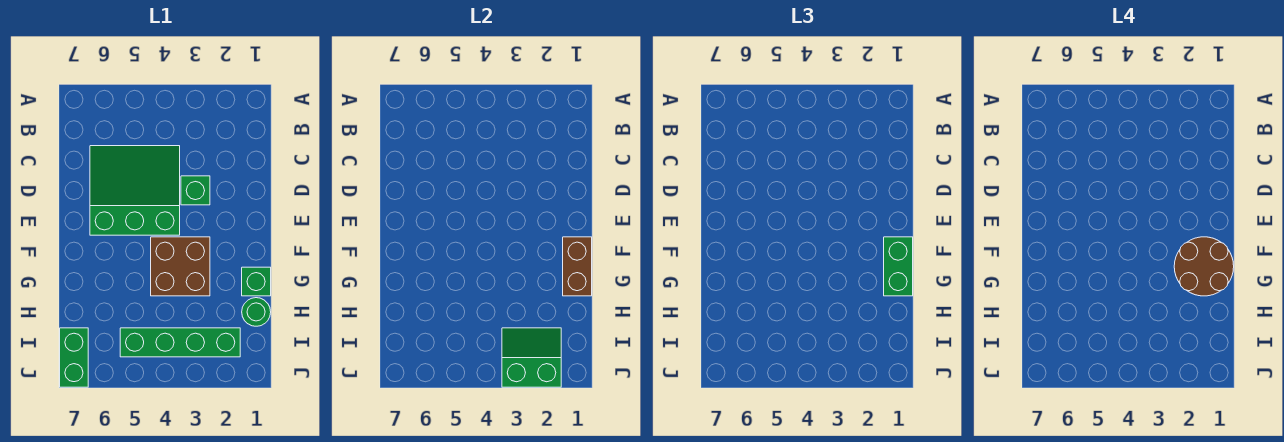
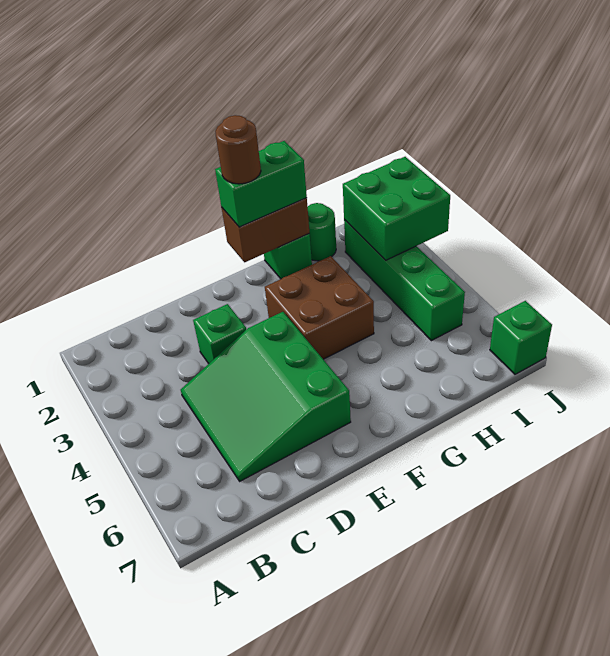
brown 2x2 round brick [1174,237,1234,296] -> brown 1x1 round brick [215,115,261,184]
green 2x2 slope [502,328,561,387] -> green 2x2 brick [343,157,450,260]
green 1x2 brick [60,328,88,387] -> green 1x1 brick [490,301,552,374]

